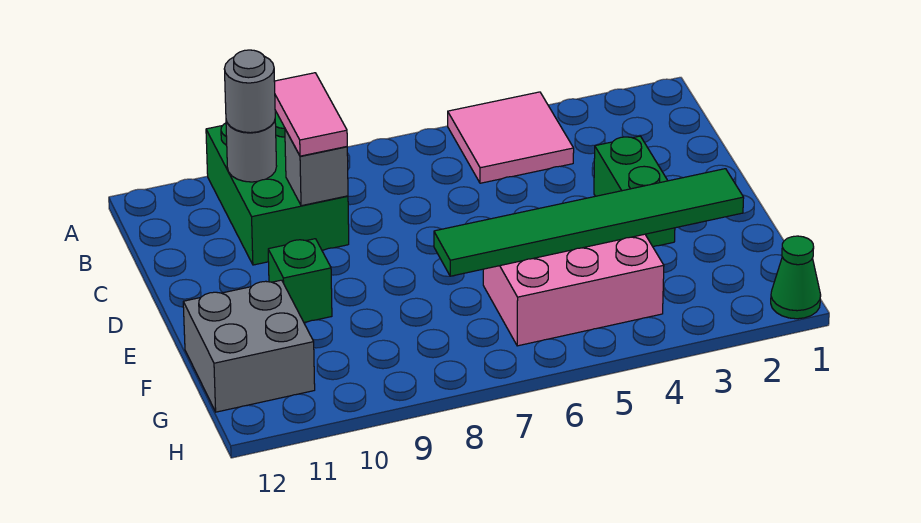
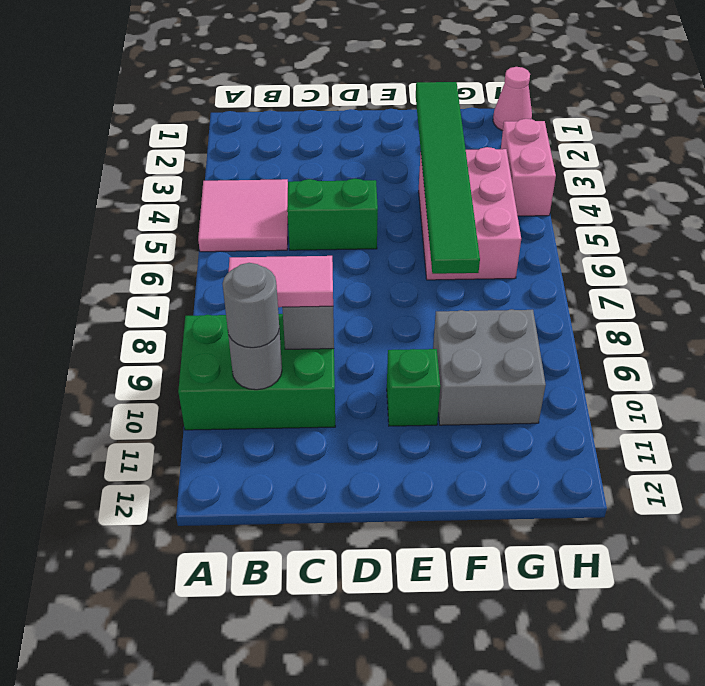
green 1x2 brick [594,136,675,247] -> green 1x2 brick moved to [287,179,378,250]
grey 2x2 brick [183,280,315,412] -> grey 2x2 brick moved to [433,309,546,425]
green 1x1 cone [771,236,821,319] -> pink 1x1 cone [493,67,532,131]
none -> pink 1x2 brick [501,119,556,216]

